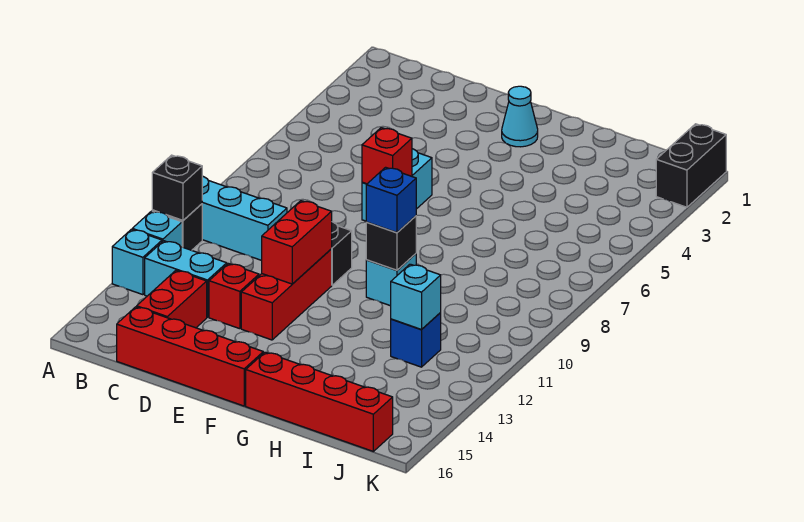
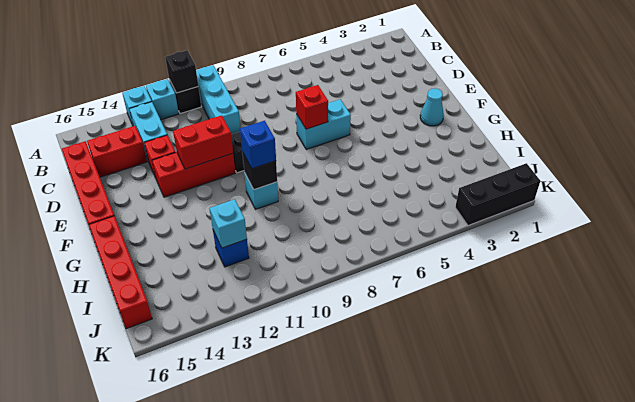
black 1x2 brick [656,124,726,207] -> black 1x3 brick [455,163,540,225]

